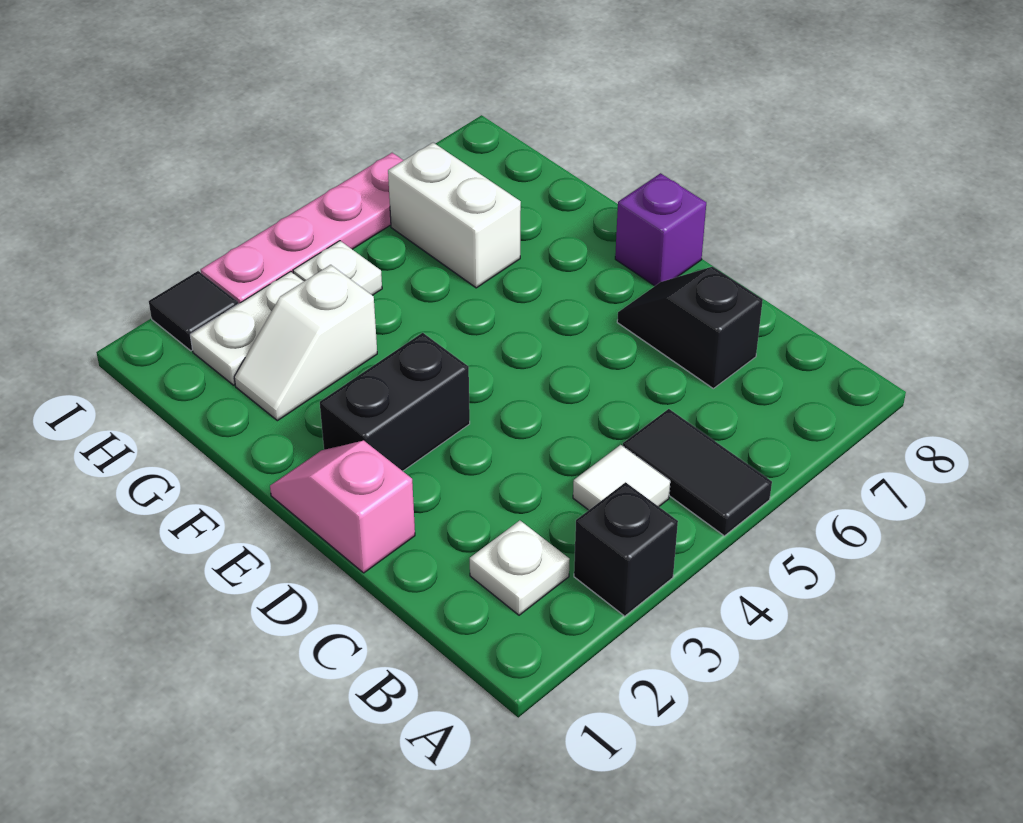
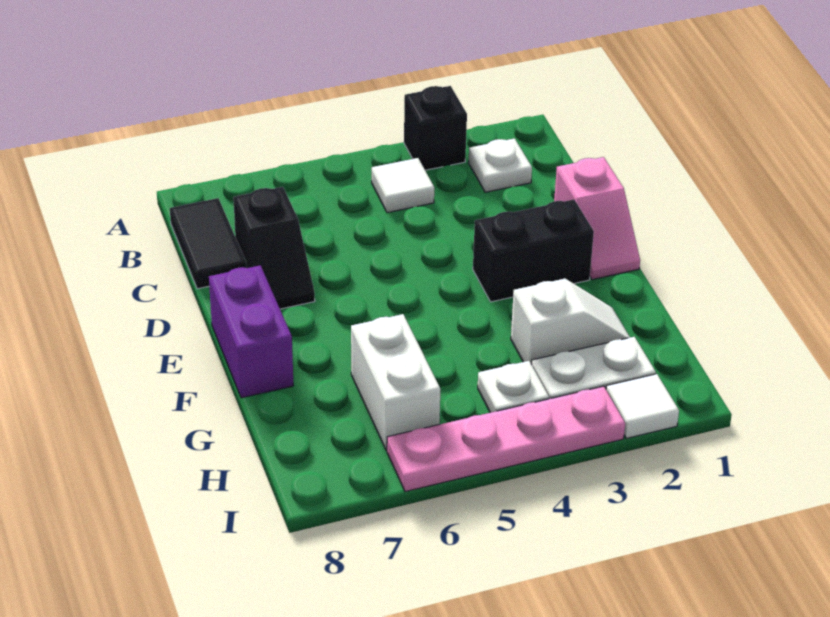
black 1x2 tile [623,409,772,536] -> black 1x2 tile moved to [170,198,247,289]
purple 1x1 brick [615,173,706,286] -> purple 1x2 brick [209,265,293,398]
black 1x1 tile [149,271,238,351] -> white 1x1 tile [606,374,679,438]

